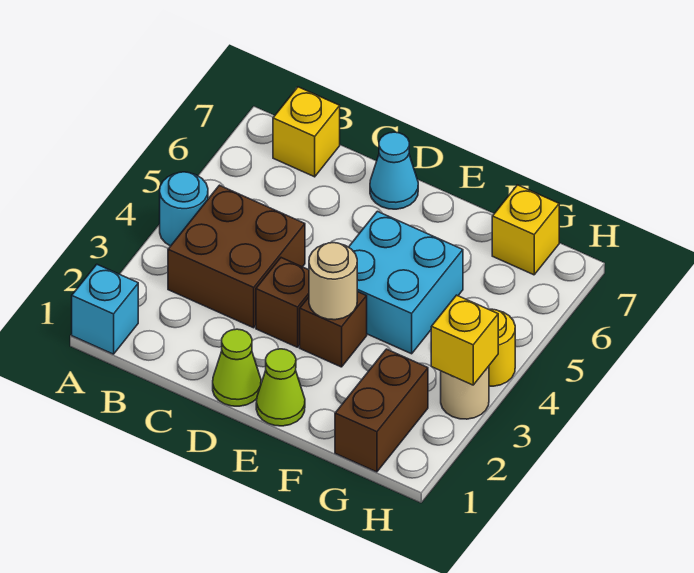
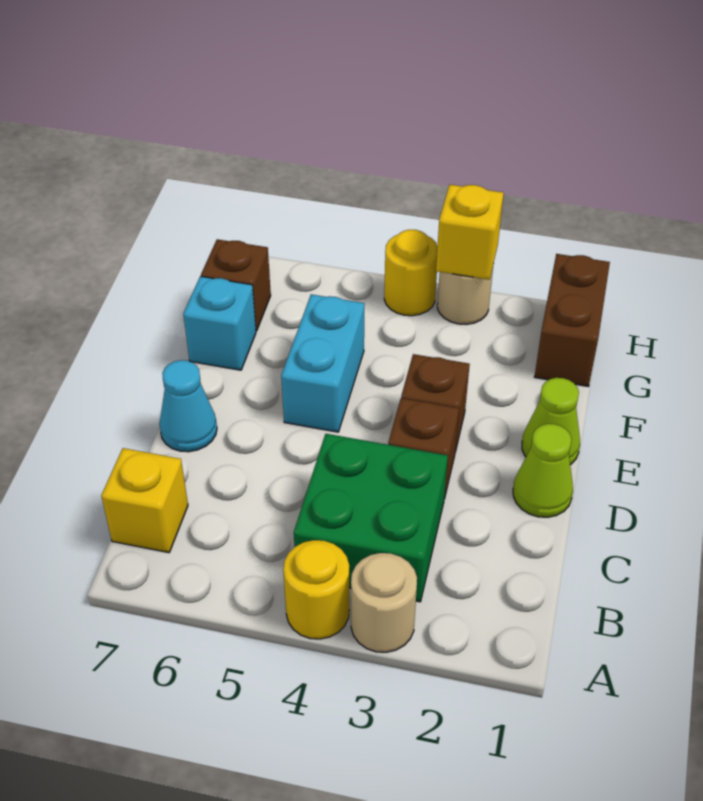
cyan 1x1 brick [72,264,138,354] -> cyan 1x1 brick moved to [183,276,256,370]
cyan 1x1 round brick [160,172,208,246] -> yellow 1x1 round brick [283,540,349,639]
brown 2x2 brick [168,185,305,328] -> green 2x2 brick [294,434,448,602]
tan 1x1 round brick [309,243,357,320] -> tan 1x1 round brick moved to [351,553,417,652]
cyan 2x2 brick [349,211,463,354] -> cyan 1x2 brick [281,294,365,432]
brown 1x2 brick [335,349,428,472] -> brown 1x2 brick turned to [534,254,610,386]
yellow 1x1 brick [492,185,559,275] -> brown 1x1 brick [201,239,271,331]

